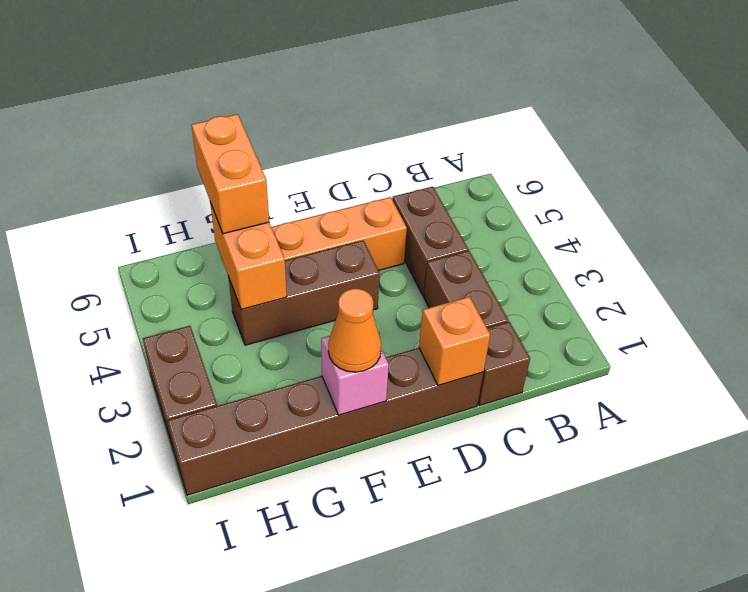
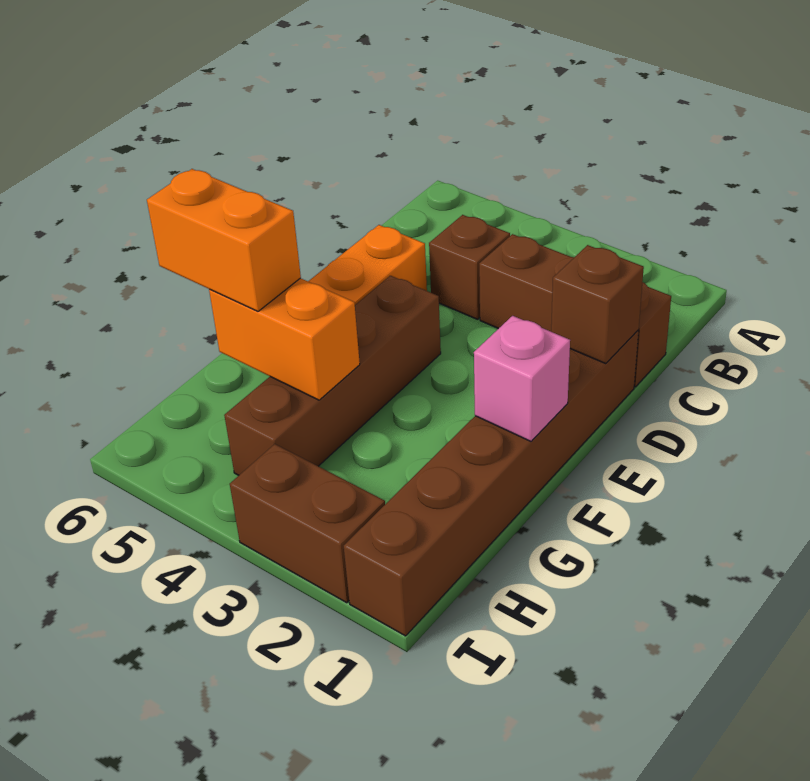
brown 1x2 brick [393,187,468,296] -> brown 1x1 brick [429,215,510,319]
orange 1x1 brick [419,297,490,385] -> brown 1x1 brick [551,245,644,363]
brown 1x3 brick [228,240,380,345] -> brown 1x4 brick [224,276,441,475]
orange 1x1 cone [328,289,381,372] -> none

